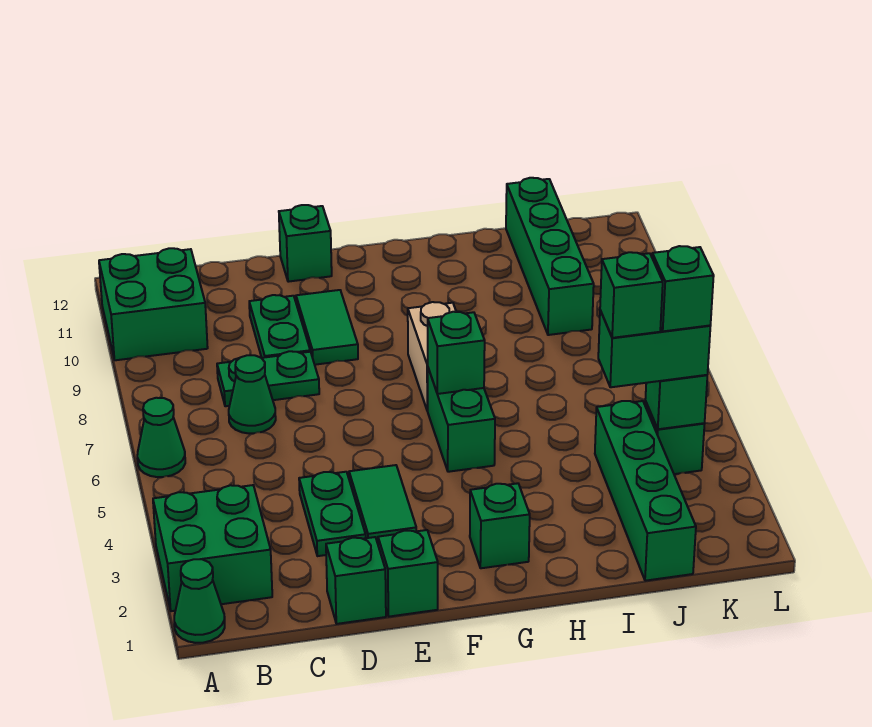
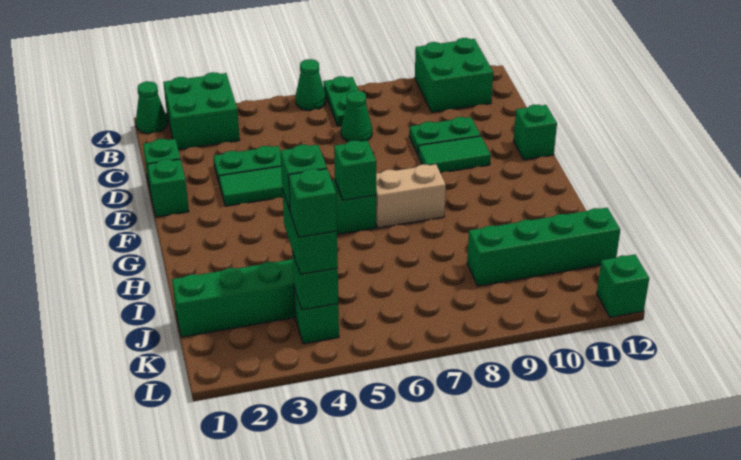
green 1x2 plate [217,351,319,406] -> green 1x2 plate moved to [323,76,359,126]
green 1x1 brick [470,483,530,568] -> green 1x1 brick moved to [597,255,649,317]

